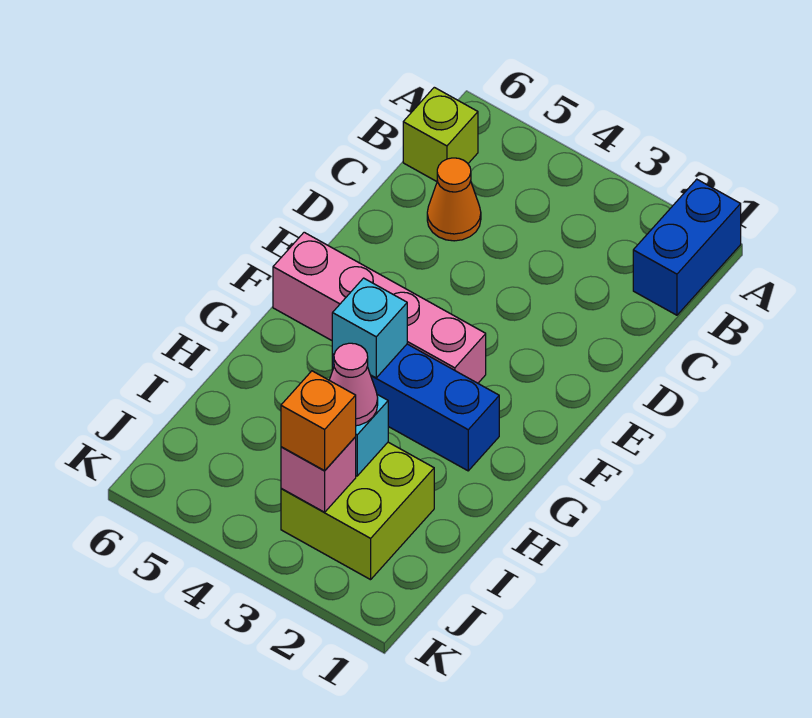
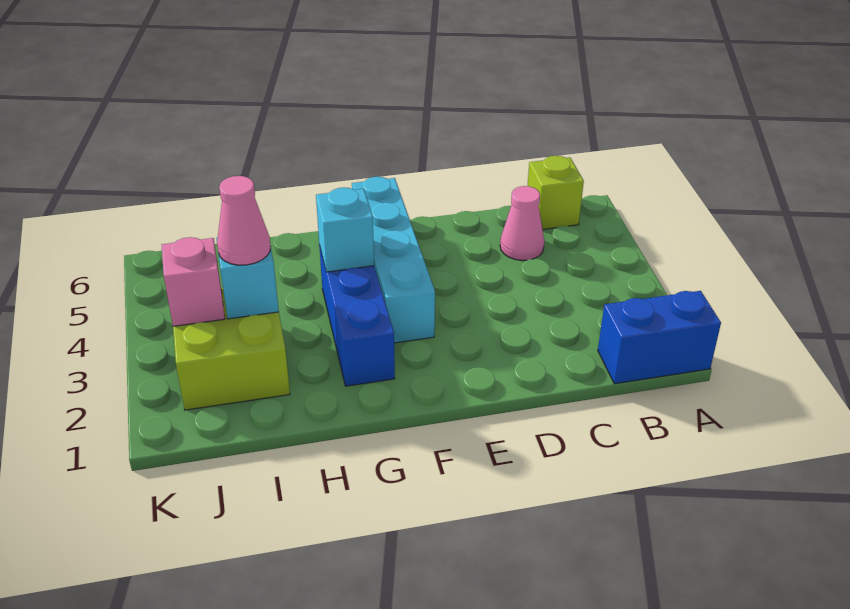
orange 1x1 cone [427,158,481,241] -> pink 1x1 cone [500,186,544,260]
pink 1x4 brick [273,232,486,383] -> cyan 1x4 brick [352,177,435,343]
orange 1x1 brick [281,371,356,471] -> none

